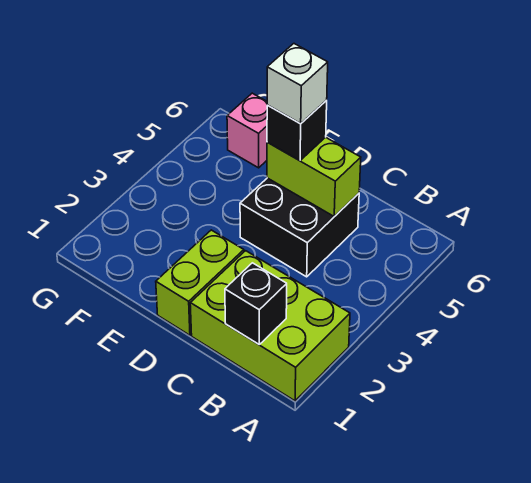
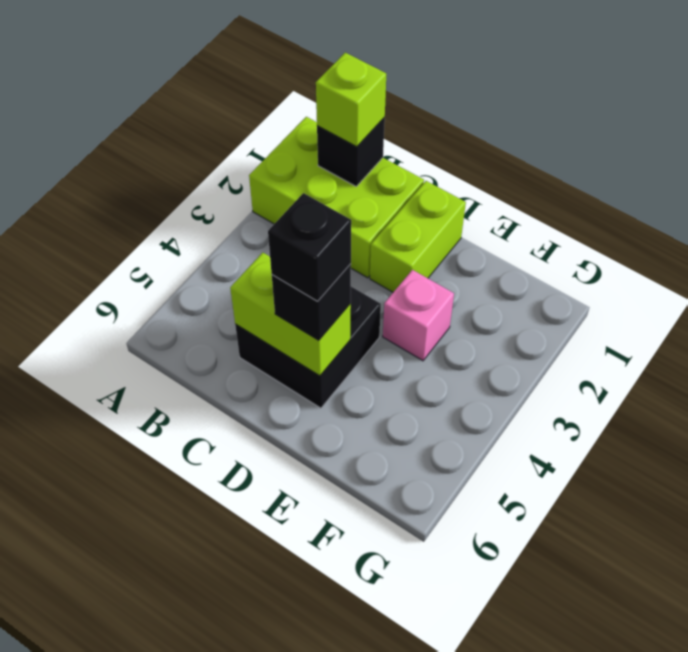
none -> lime 1x1 brick [316,53,386,147]
white 1x1 brick [267,44,328,124] -> black 1x1 brick [268,193,351,301]
pink 1x1 brick [227,93,267,168] -> pink 1x1 brick moved to [383,270,454,361]

